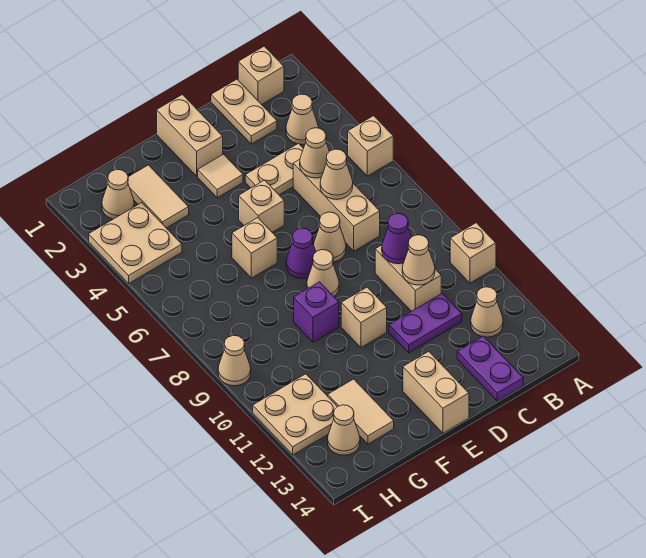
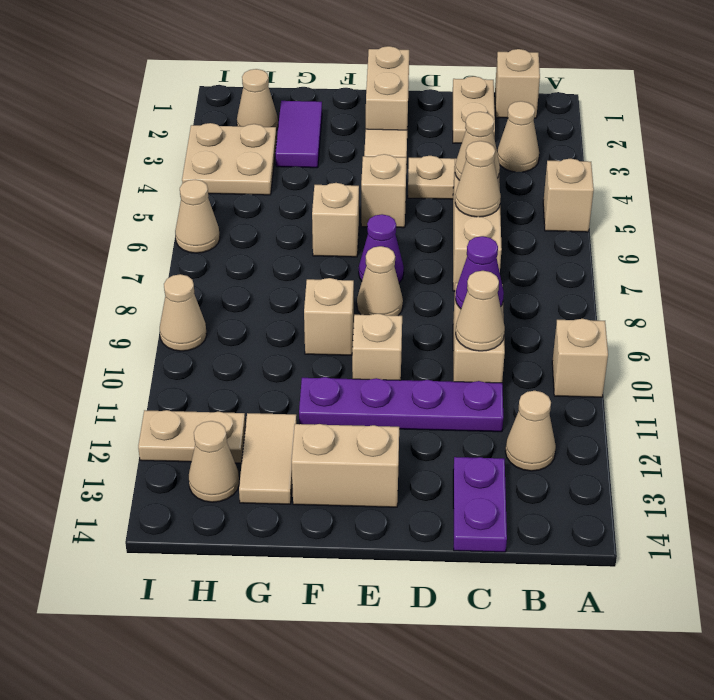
purple 1x2 plate [389,293,462,353] -> purple 1x4 plate [299,377,503,432]
tan 1x1 cone [314,212,346,262] -> tan 1x1 cone moved to [175,180,220,253]
tan 1x2 brick [403,351,469,433] -> tan 1x2 brick turned to [292,424,399,507]
purple 1x1 brick [294,282,339,342] -> tan 1x1 brick [304,278,354,355]
tan 1x2 tile [128,165,189,228] -> purple 1x2 tile [275,101,322,168]
tan 2x2 plate [253,374,337,455] -> tan 1x2 plate [138,410,246,463]

